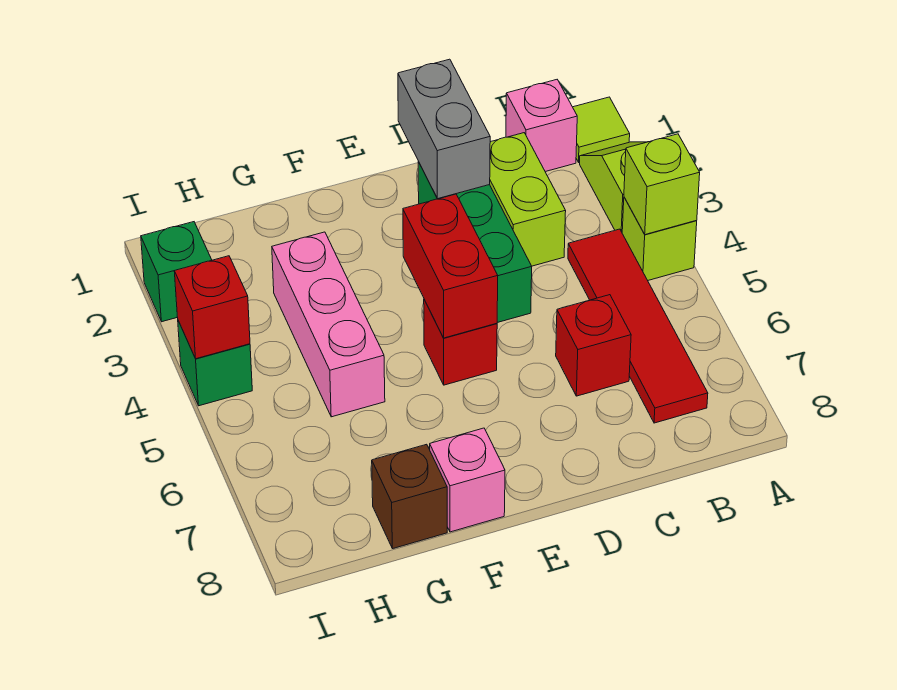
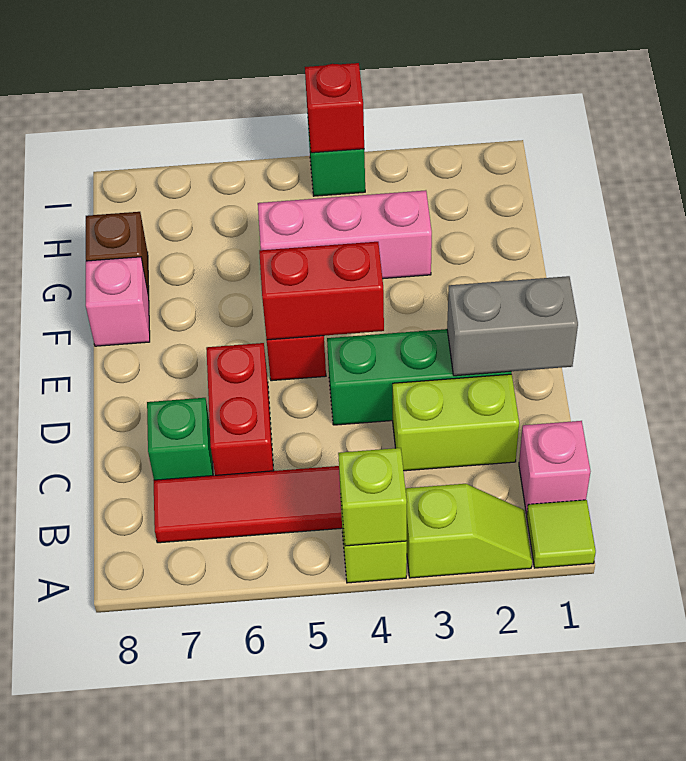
red 1x1 brick [556,295,631,396] -> red 1x2 brick [206,343,274,475]
green 1x1 brick [141,222,212,322] -> green 1x1 brick moved to [147,398,213,480]

